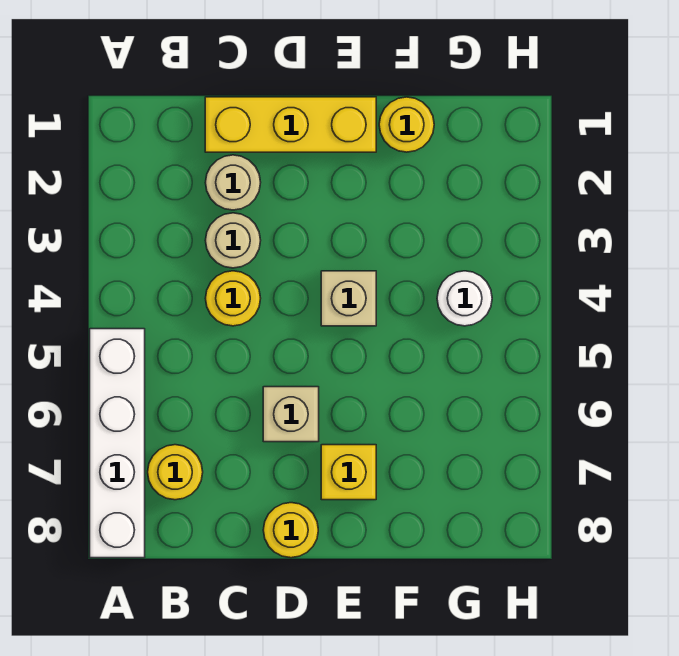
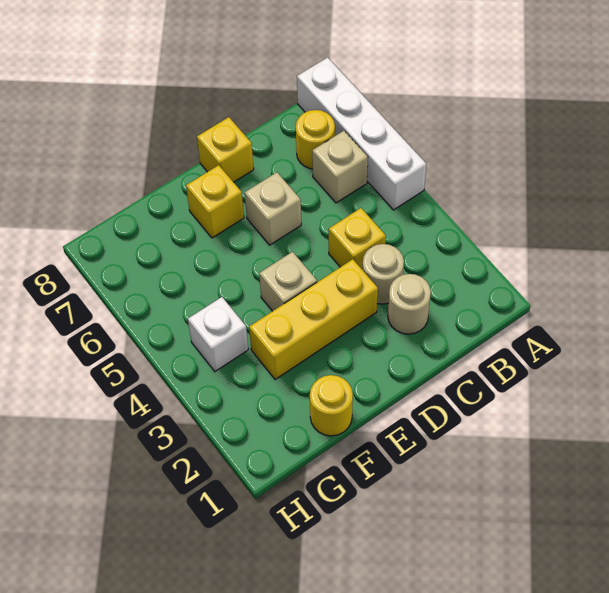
none -> tan 1x1 brick [312,131,368,203]
yellow 1x3 brick [205,97,376,152] -> yellow 1x3 brick moved to [249,259,378,380]
yellow 1x1 round brick [205,271,261,326] -> yellow 1x1 brick [329,208,386,270]
yellow 1x1 round brick [263,503,318,558] -> yellow 1x1 brick [197,117,254,182]
white 1x1 round brick [437,271,492,326] -> white 1x1 brick [188,297,248,371]

